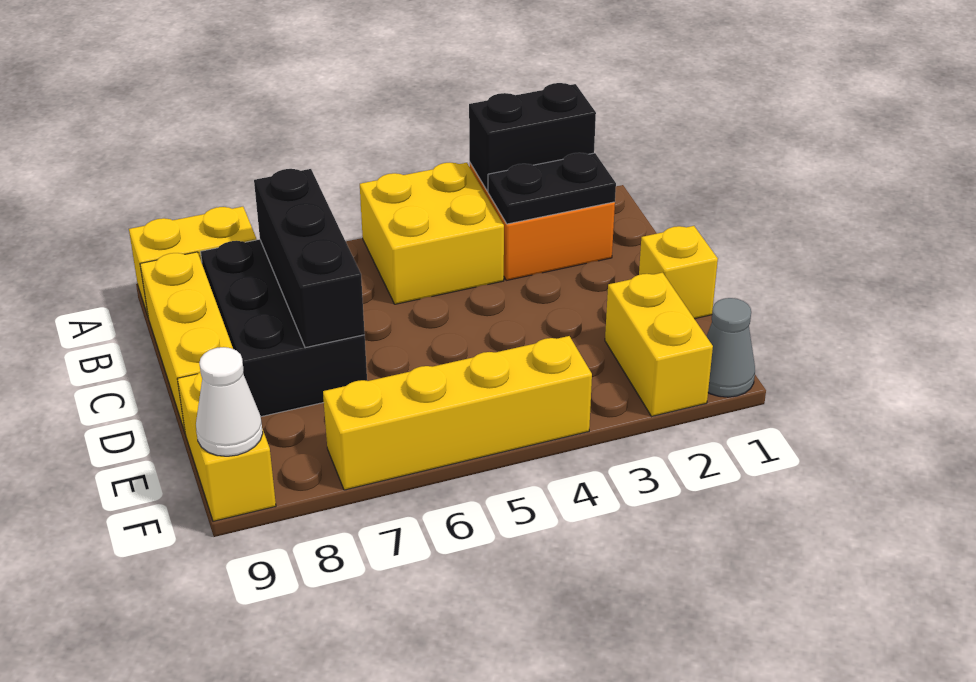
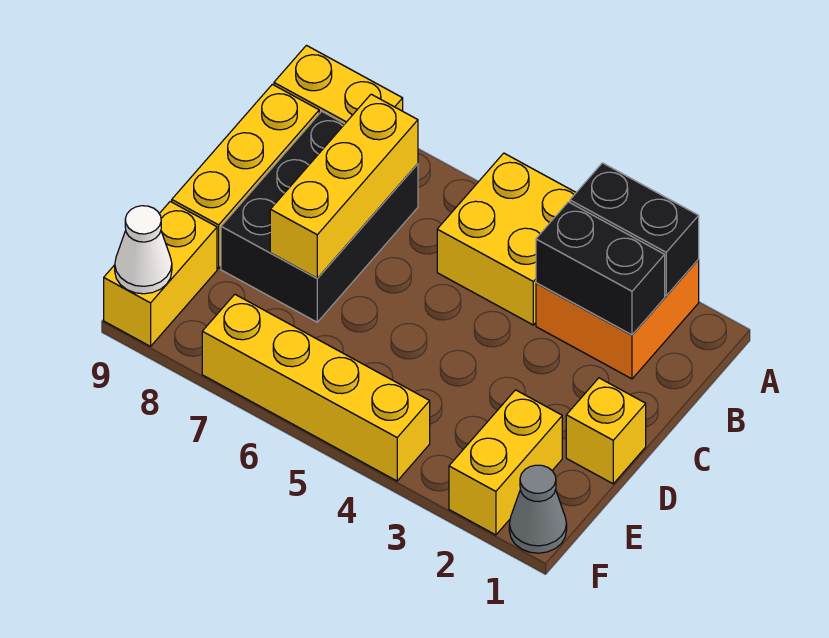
black 1x2 plate [488,153,616,224] -> black 1x2 brick [536,202,665,335]
black 1x3 brick [254,169,365,348] -> yellow 1x3 brick [270,94,418,278]

